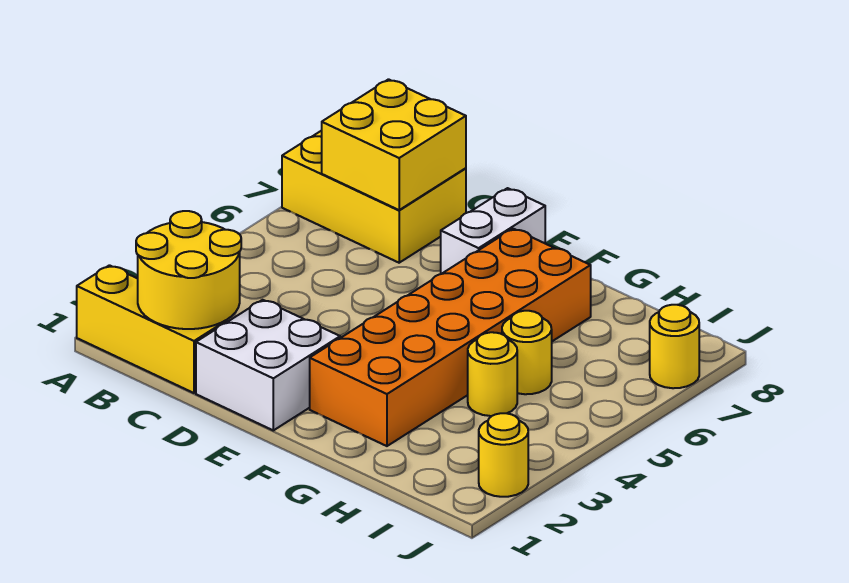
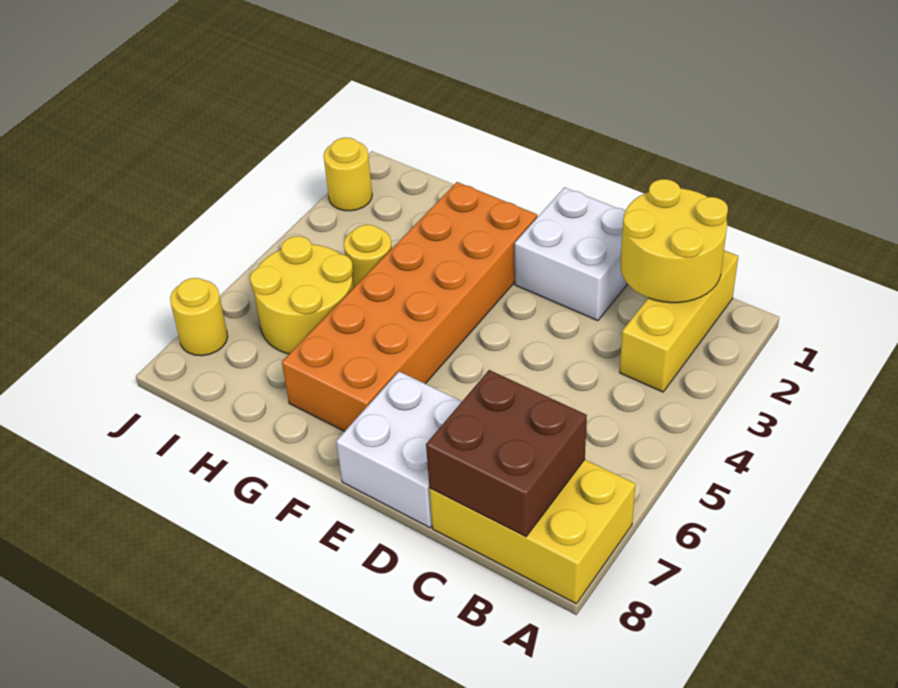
yellow 1x3 brick [77,265,227,393] -> yellow 1x3 brick turned to [620,250,738,392]
yellow 2x2 brick [322,79,466,210] -> brown 2x2 brick [426,370,587,537]
white 1x2 brick [441,188,545,274] -> white 2x2 brick [336,372,462,528]
yellow 1x1 round brick [502,311,552,394] -> yellow 2x2 round brick [250,236,353,354]

